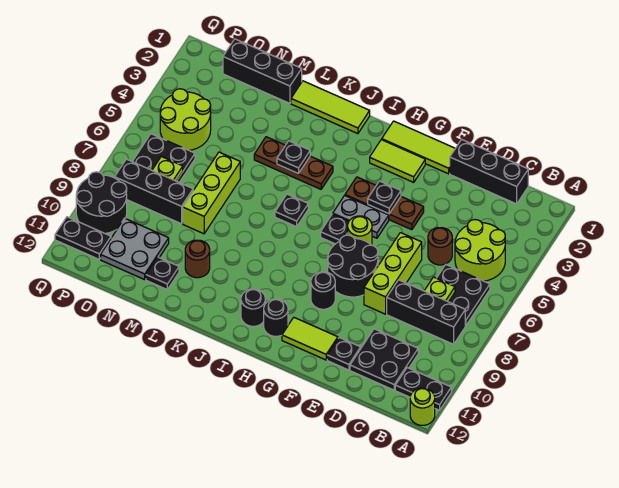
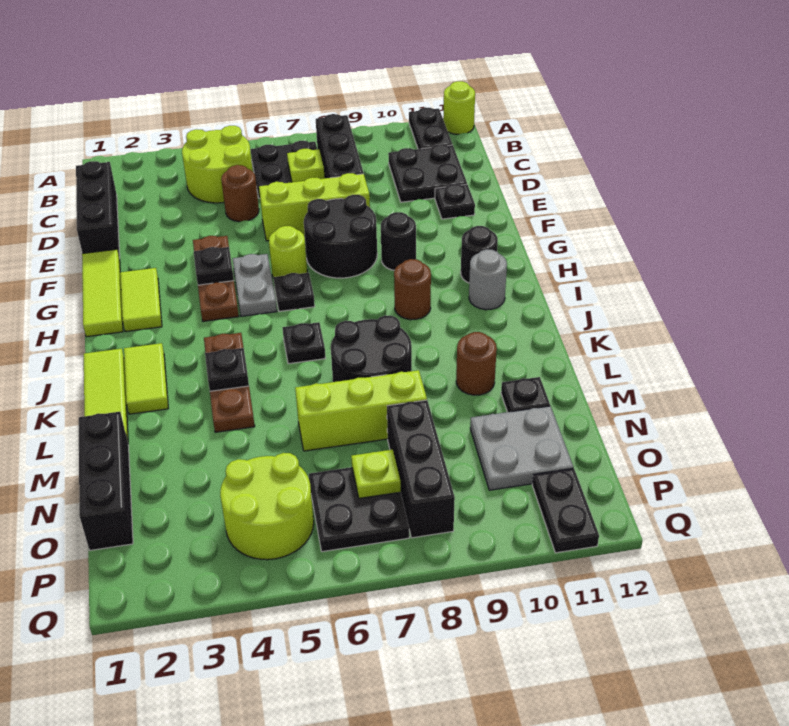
lime 1x2 tile [282,318,338,360] -> lime 1x2 tile moved to [124,343,168,414]
none -> brown 1x1 round brick [394,259,431,320]
black 1x1 round brick [241,289,265,326] -> grey 1x1 round brick [469,249,507,310]
black 2x2 round brick [76,172,127,234] -> black 2x2 round brick moved to [331,315,412,382]

